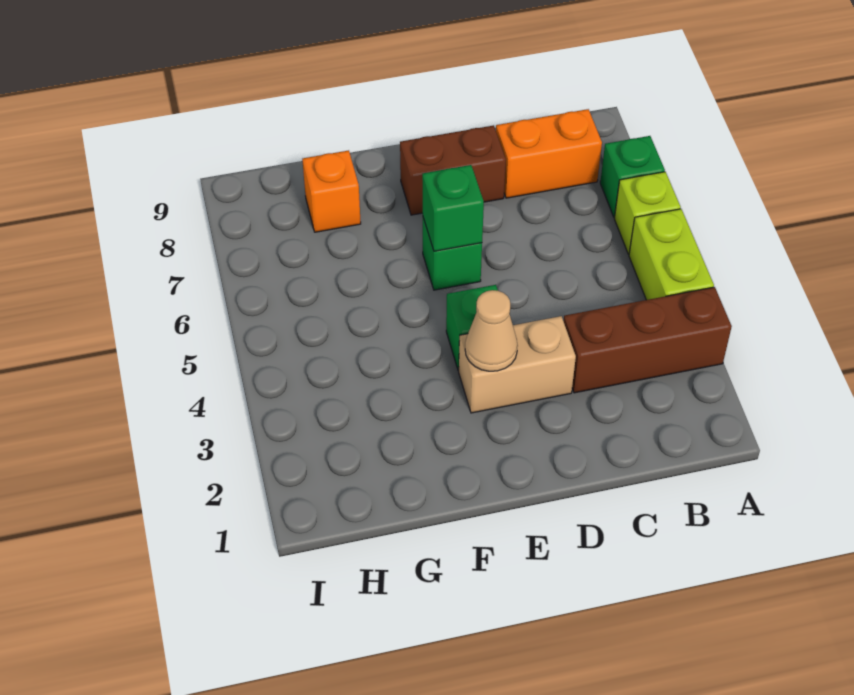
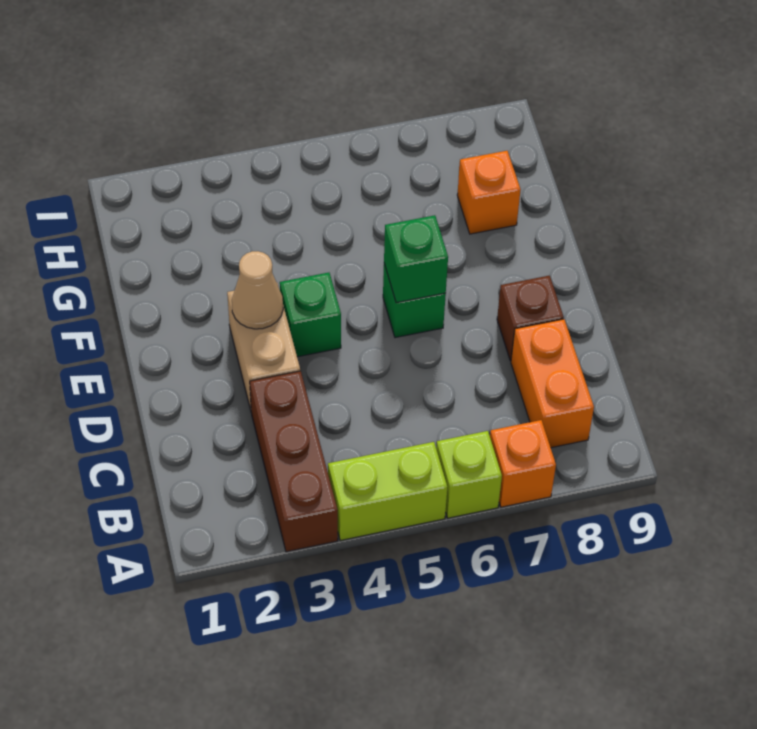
green 1x1 brick [600,136,665,217] -> orange 1x1 brick [490,420,556,507]
brown 1x2 brick [400,125,506,215] -> brown 1x1 brick [497,276,564,361]

